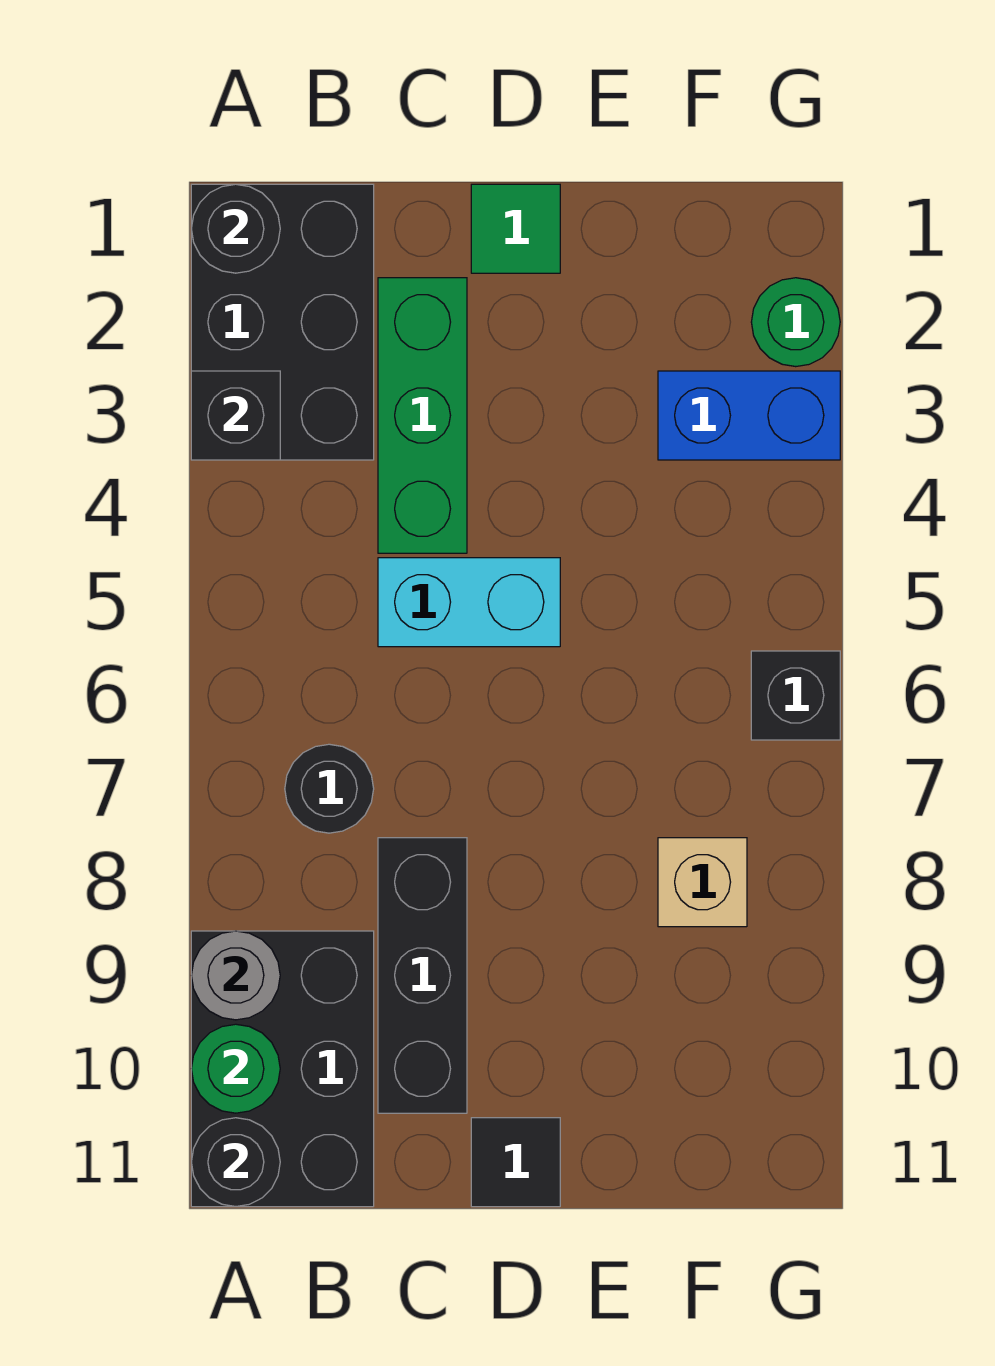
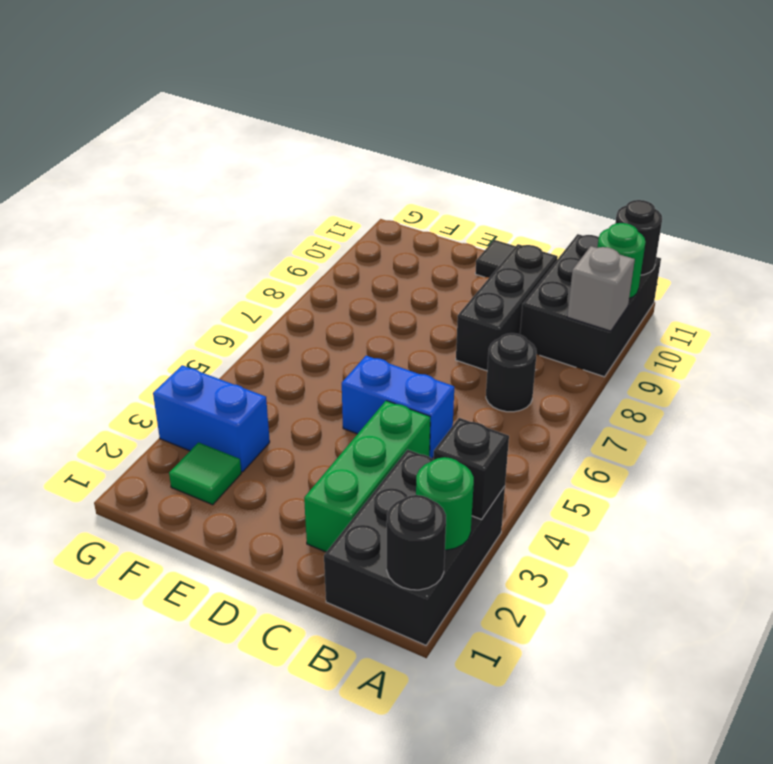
grey 1x1 round brick [191,931,280,1020] -> grey 1x1 brick [567,246,635,331]
cyan 1x2 brick [378,558,560,647] -> blue 1x2 brick [342,356,454,459]
green 1x1 tile [471,184,560,273] -> green 1x1 tile moved to [169,443,241,505]
tan 1x1 brick [658,838,747,927] -> none
green 1x1 round brick [751,278,840,367] -> green 1x1 round brick moved to [416,457,474,550]
black 1x1 brick [751,651,840,740] -> none

